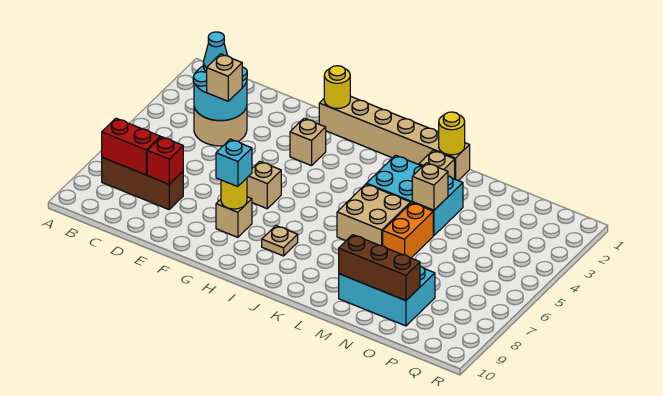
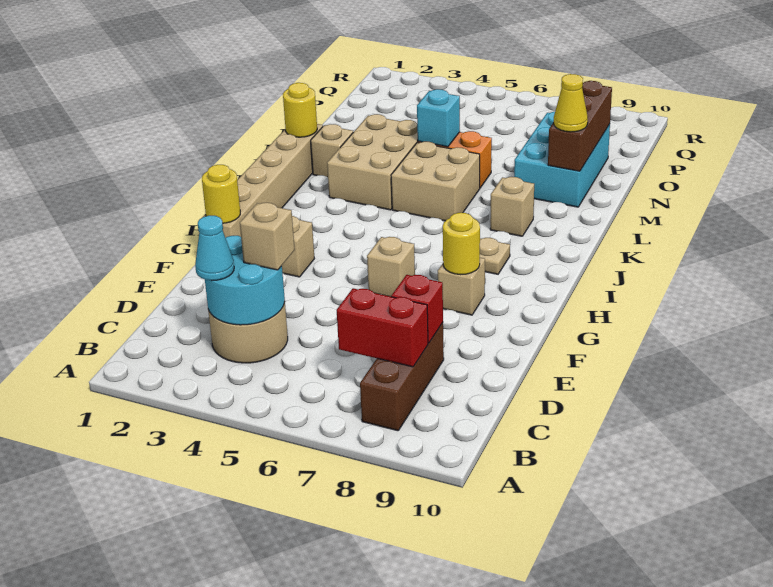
red 1x2 brick [102,118,160,175] -> red 1x2 brick turned to [337,288,428,367]
cyan 1x1 brick [216,139,252,187] -> cyan 1x1 brick moved to [417,89,460,147]
cyan 2x3 brick [367,155,463,236] -> tan 2x3 brick [327,114,418,210]
tan 1x1 brick [412,163,448,210] -> tan 1x1 brick moved to [490,177,534,236]
none -> yellow 1x1 cone [554,74,588,132]

